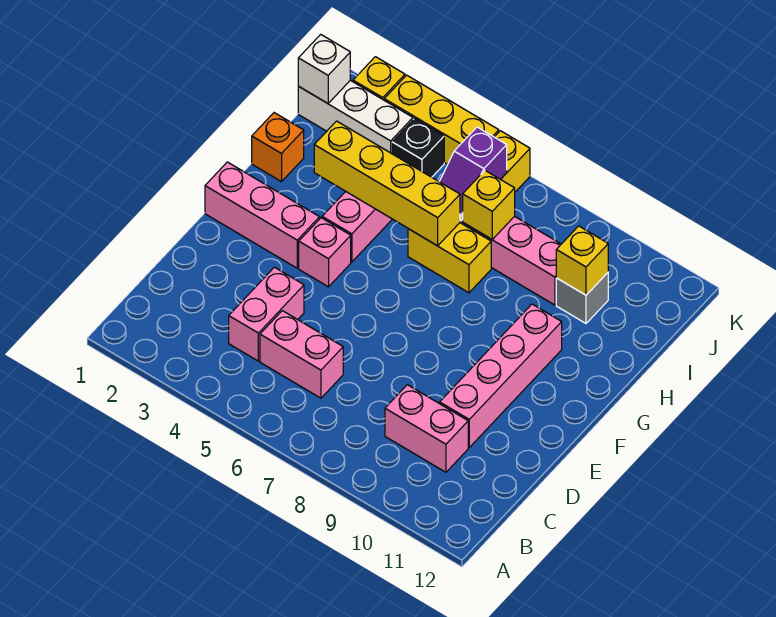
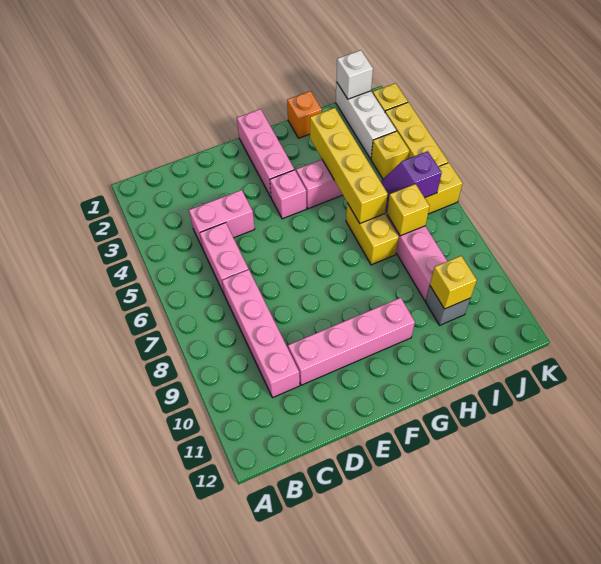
pink 1x2 brick [385,385,468,472] -> pink 1x4 brick [222,270,300,398]
black 1x1 brick [392,119,444,177] -> yellow 1x1 brick [371,131,409,179]

